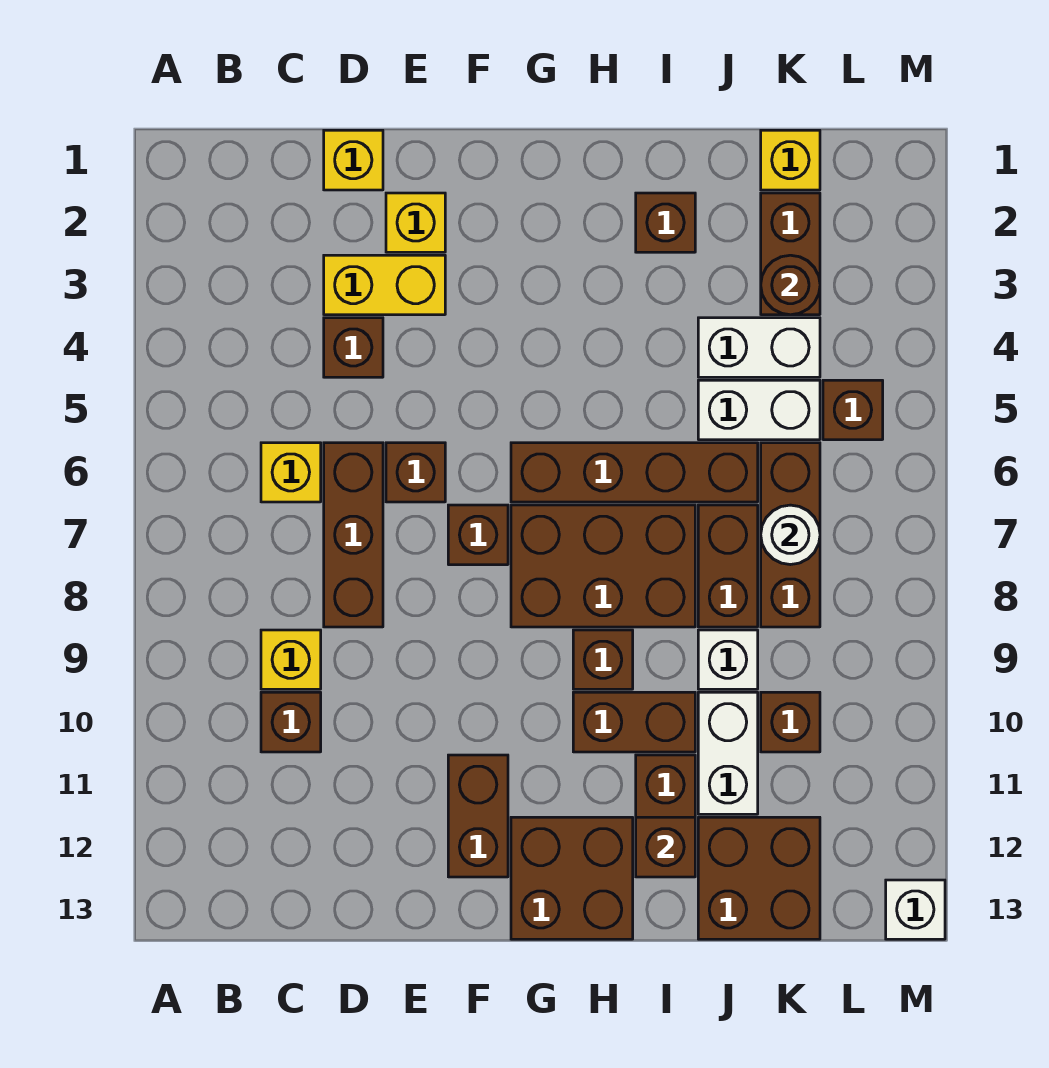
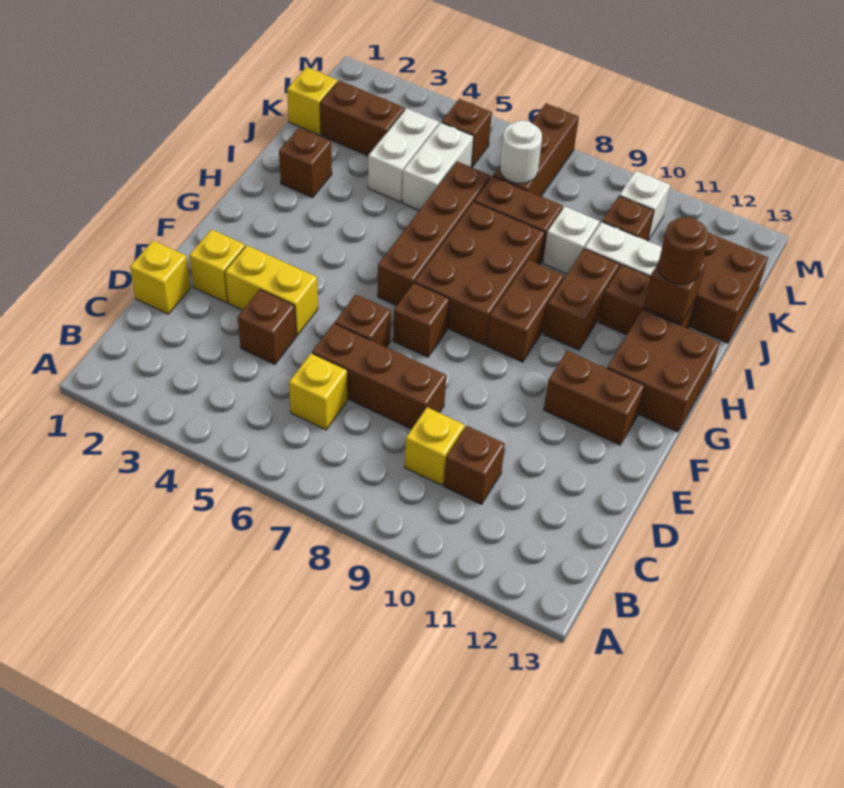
yellow 1x2 brick [324,255,445,315] -> yellow 1x2 brick turned to [225,246,318,335]
brown 1x1 brick [573,630,633,689] -> brown 1x2 brick [487,260,564,362]
brown 1x1 round brick [761,255,820,315] -> brown 1x1 round brick moved to [658,217,709,284]
brown 1x3 brick [761,443,820,627] -> brown 1x3 brick turned to [493,104,579,196]
white 1x1 brick [886,880,945,939] -> white 1x1 brick moved to [619,171,670,240]

